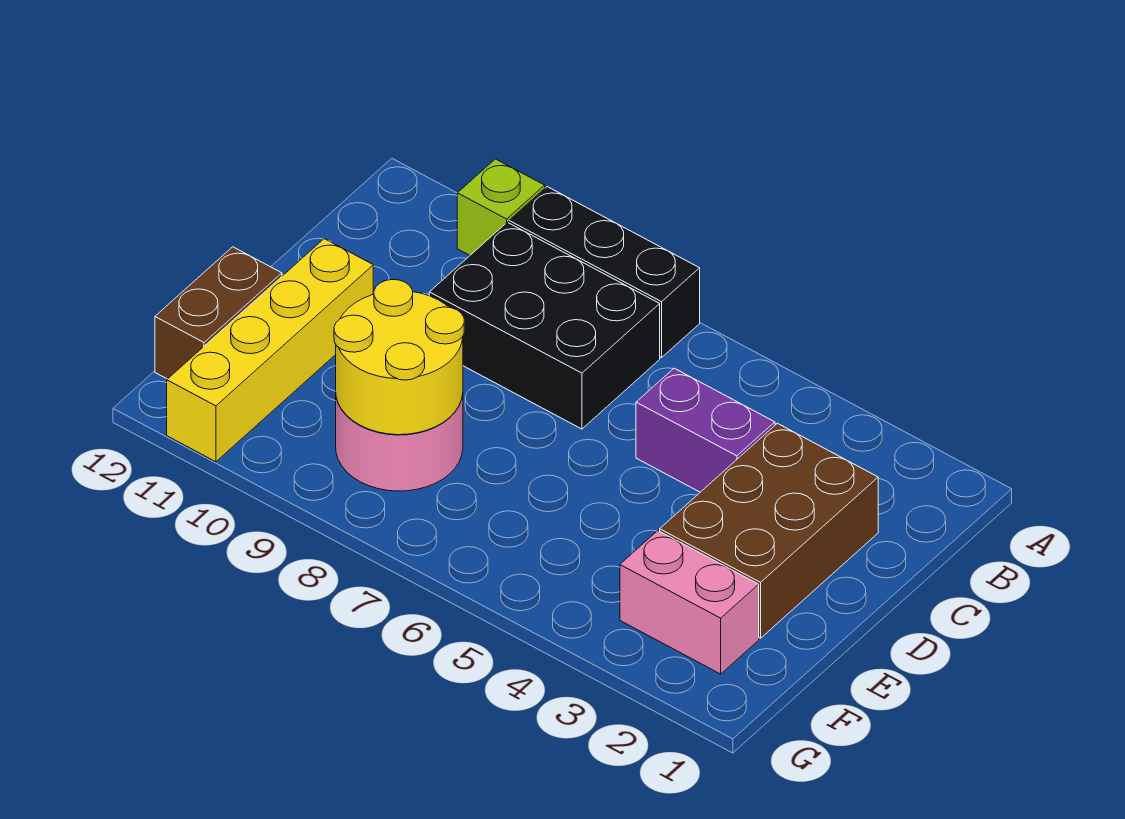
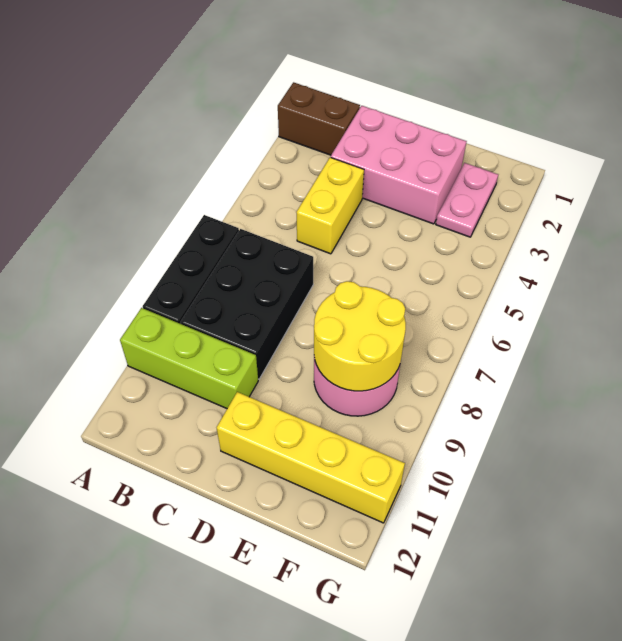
lime 1x1 brick [457,159,545,255] -> lime 1x3 brick [120,308,258,408]
brown 2x3 brick [660,423,878,638] -> pink 2x3 brick [331,106,467,224]
purple 1x2 brick [636,368,775,492] -> yellow 1x2 brick [296,157,364,254]
brown 1x2 brick [155,247,282,379] -> brown 1x2 brick moved to [278,82,360,155]
pink 1x2 brick [620,531,759,674] -> pink 1x2 plate [436,163,498,237]

